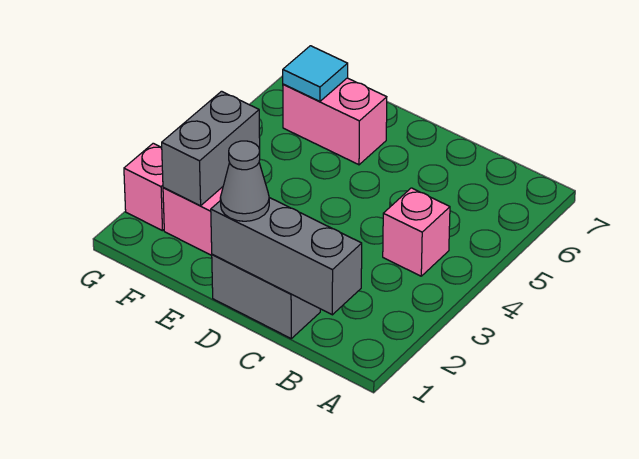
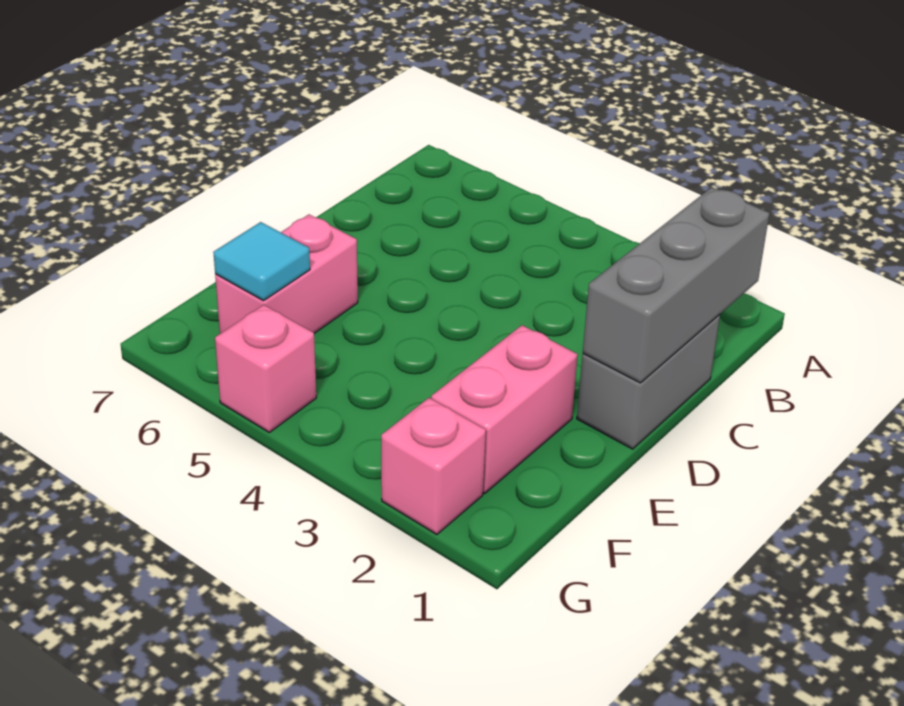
pink 1x1 brick [383,188,450,276] -> pink 1x1 brick moved to [215,305,316,432]
grey 1x1 cone [220,141,269,221] -> none
grey 1x2 brick [161,91,260,206] -> none

